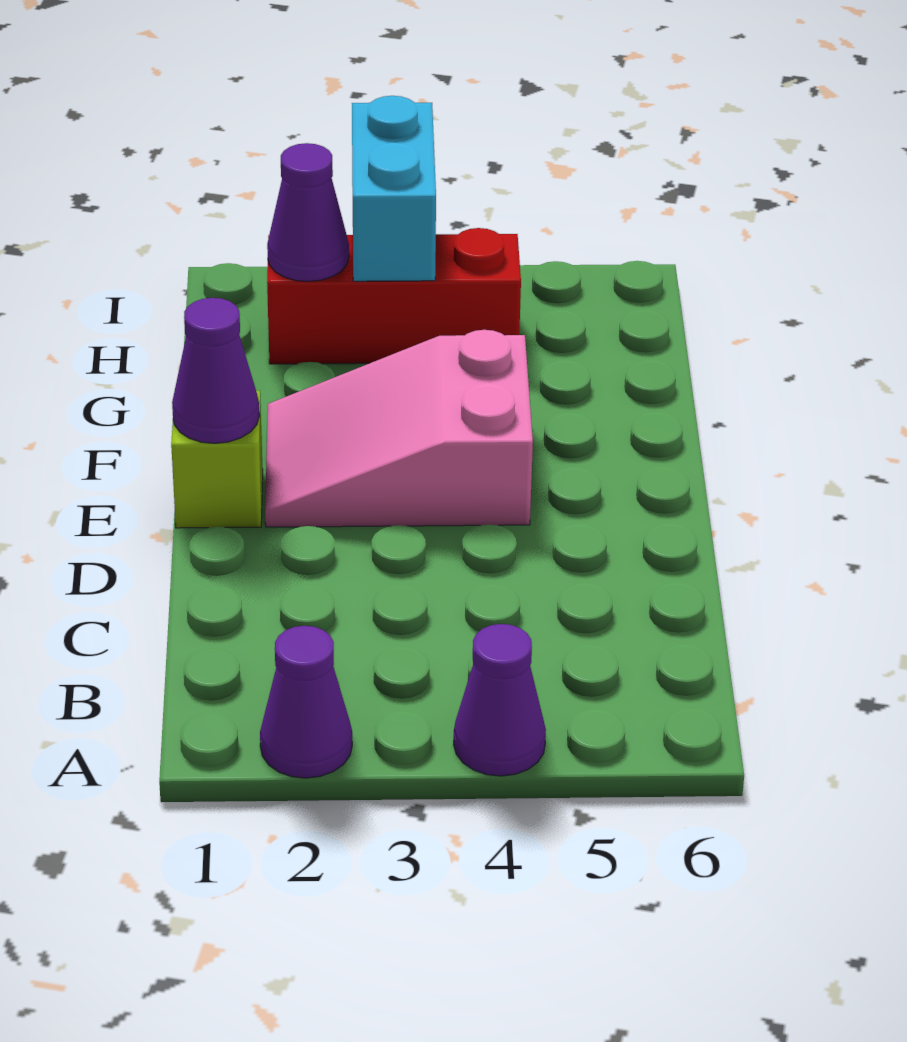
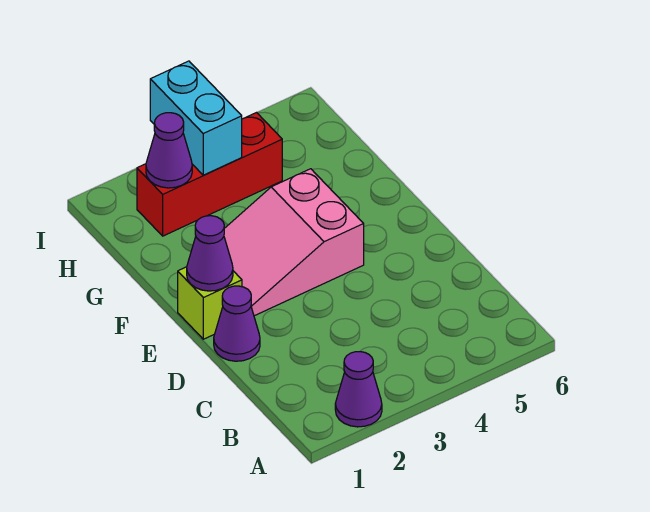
purple 1x1 cone [454,624,546,776] -> purple 1x1 cone moved to [214,286,260,361]

